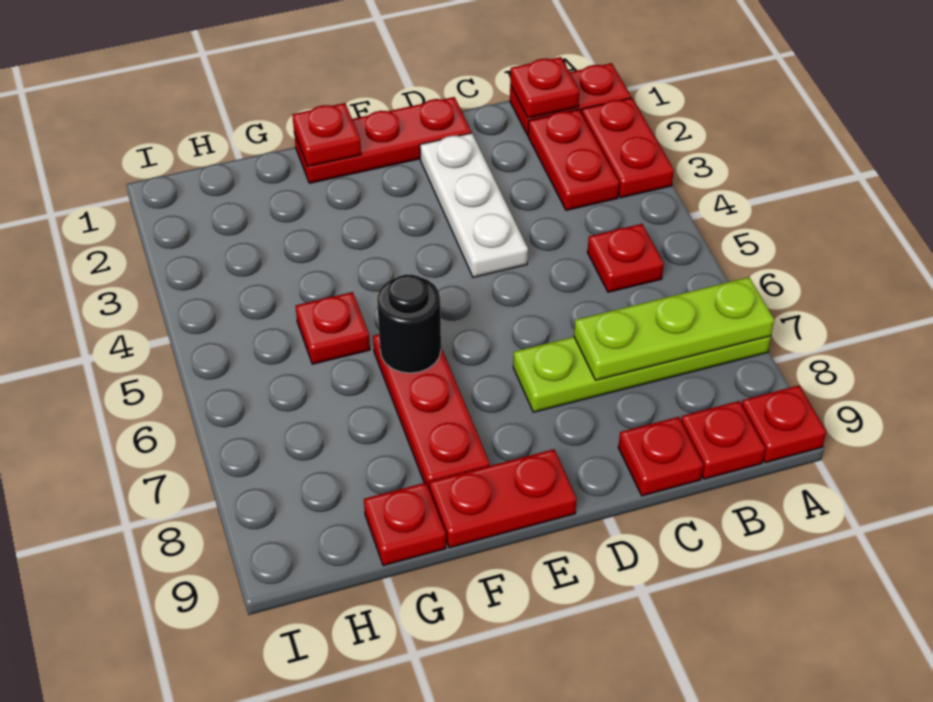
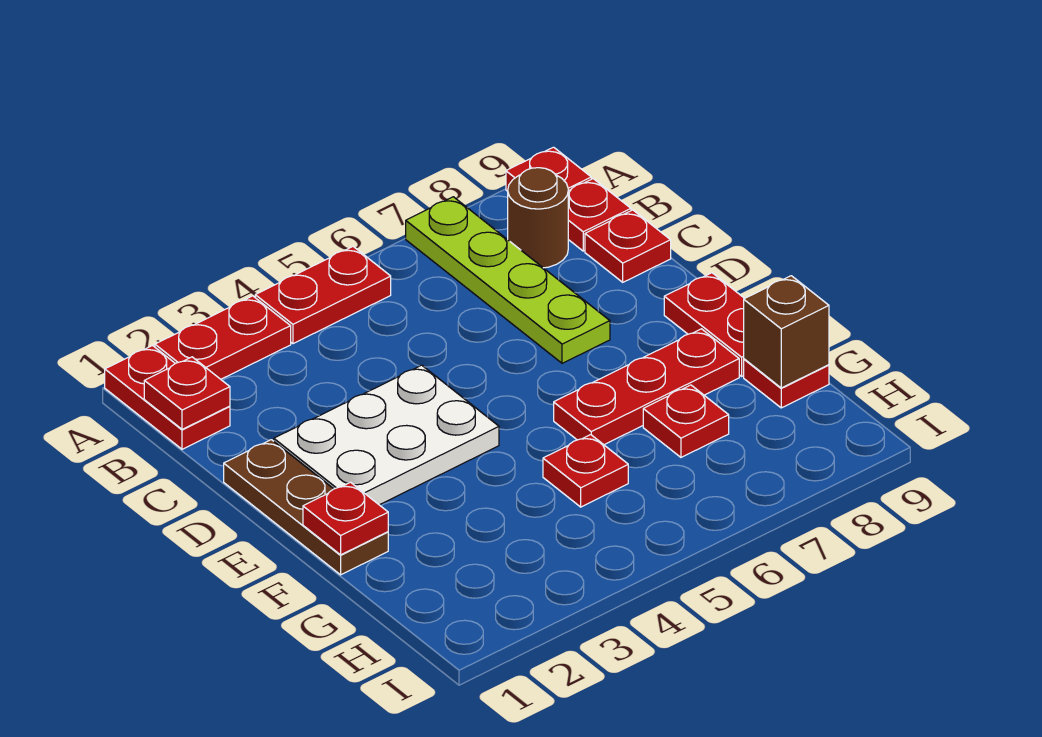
lime 1x3 plate [574,277,774,380] -> none
red 1x2 plate [528,110,619,210] -> red 1x2 plate moved to [255,247,391,344]
red 1x1 plate [587,224,664,292] -> red 1x1 plate moved to [643,385,729,457]
none -> brown 1x1 round brick [508,168,568,268]
red 1x3 plate [294,97,471,183] -> brown 1x3 plate [224,440,388,575]
white 1x3 plate [420,133,528,277] -> white 2x3 plate [274,365,499,505]
black 1x1 round brick [377,274,441,373] -> none
none -> brown 1x1 brick [744,276,829,388]

